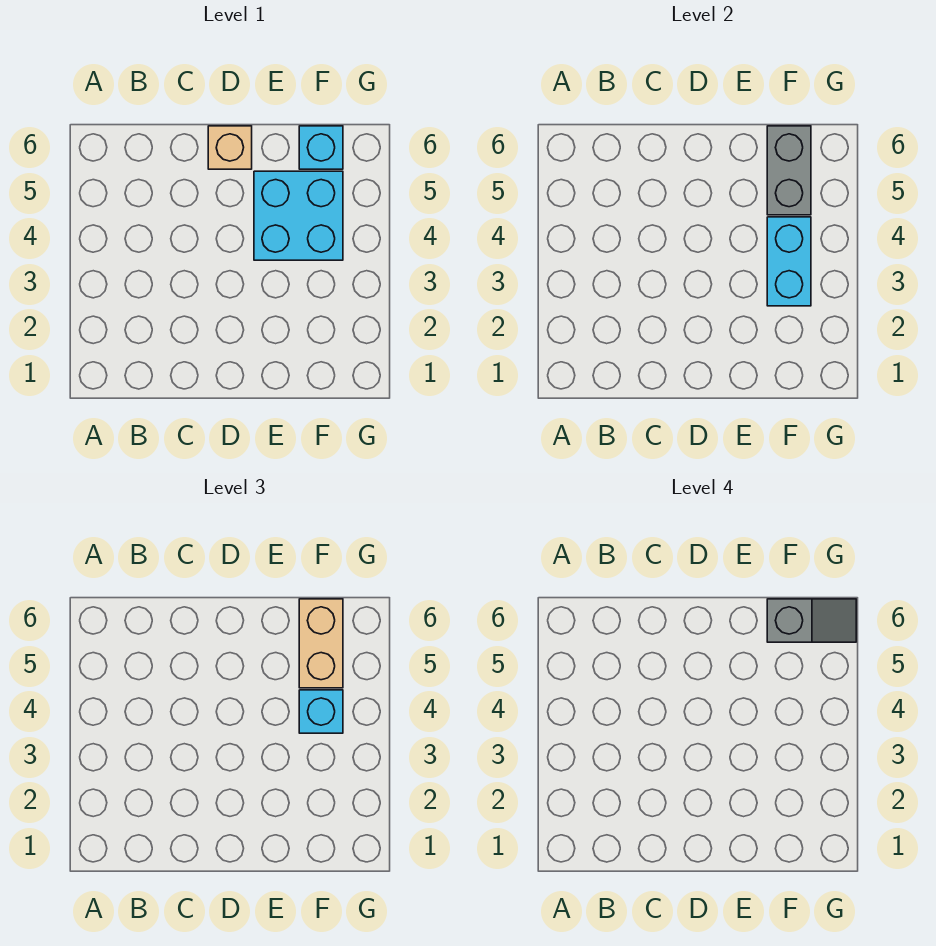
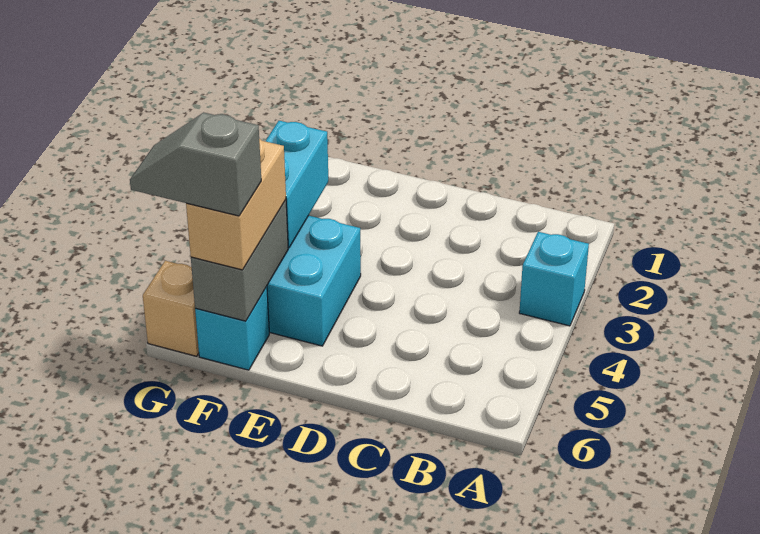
tan 1x1 brick [208,126,252,169] -> tan 1x1 brick moved to [143,261,199,356]
cyan 1x1 brick [299,690,343,733] -> cyan 1x1 brick moved to [519,232,589,326]

